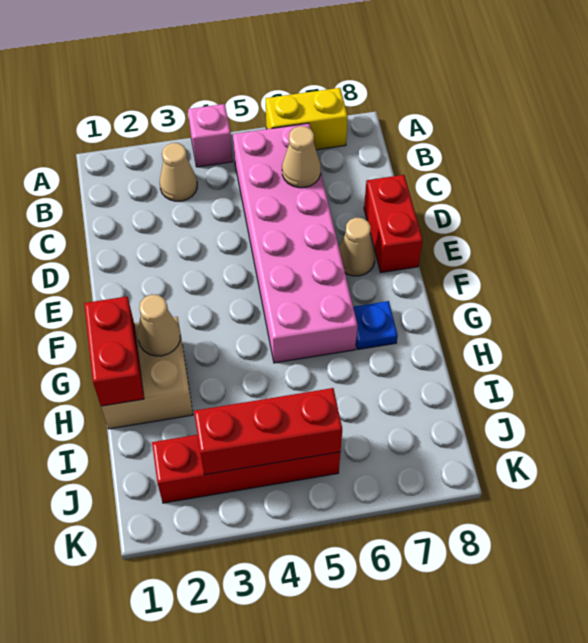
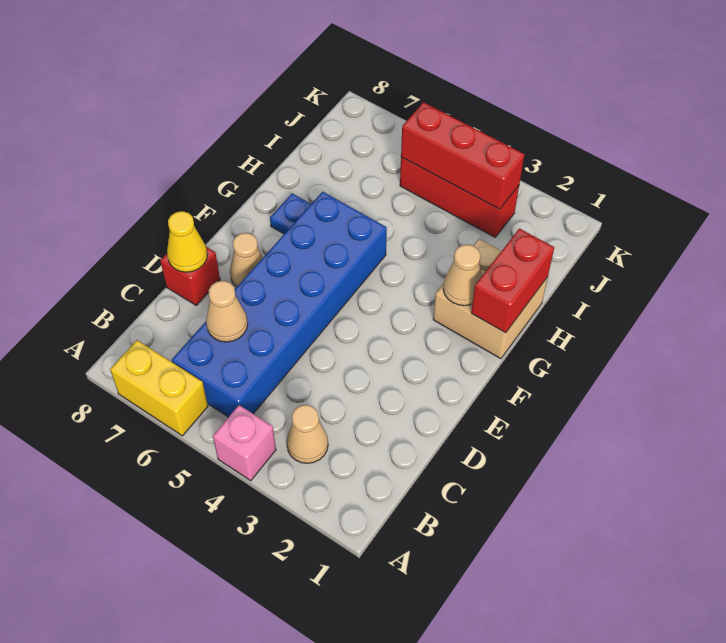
pink 2x6 brick [233,123,357,363] -> blue 2x6 brick [172,192,387,417]
red 1x2 brick [364,175,423,273] -> red 1x1 brick [160,247,220,305]
none -> yellow 1x1 cone [167,211,207,272]
red 1x4 brick [152,435,340,503] -> red 1x3 brick [400,157,519,237]

